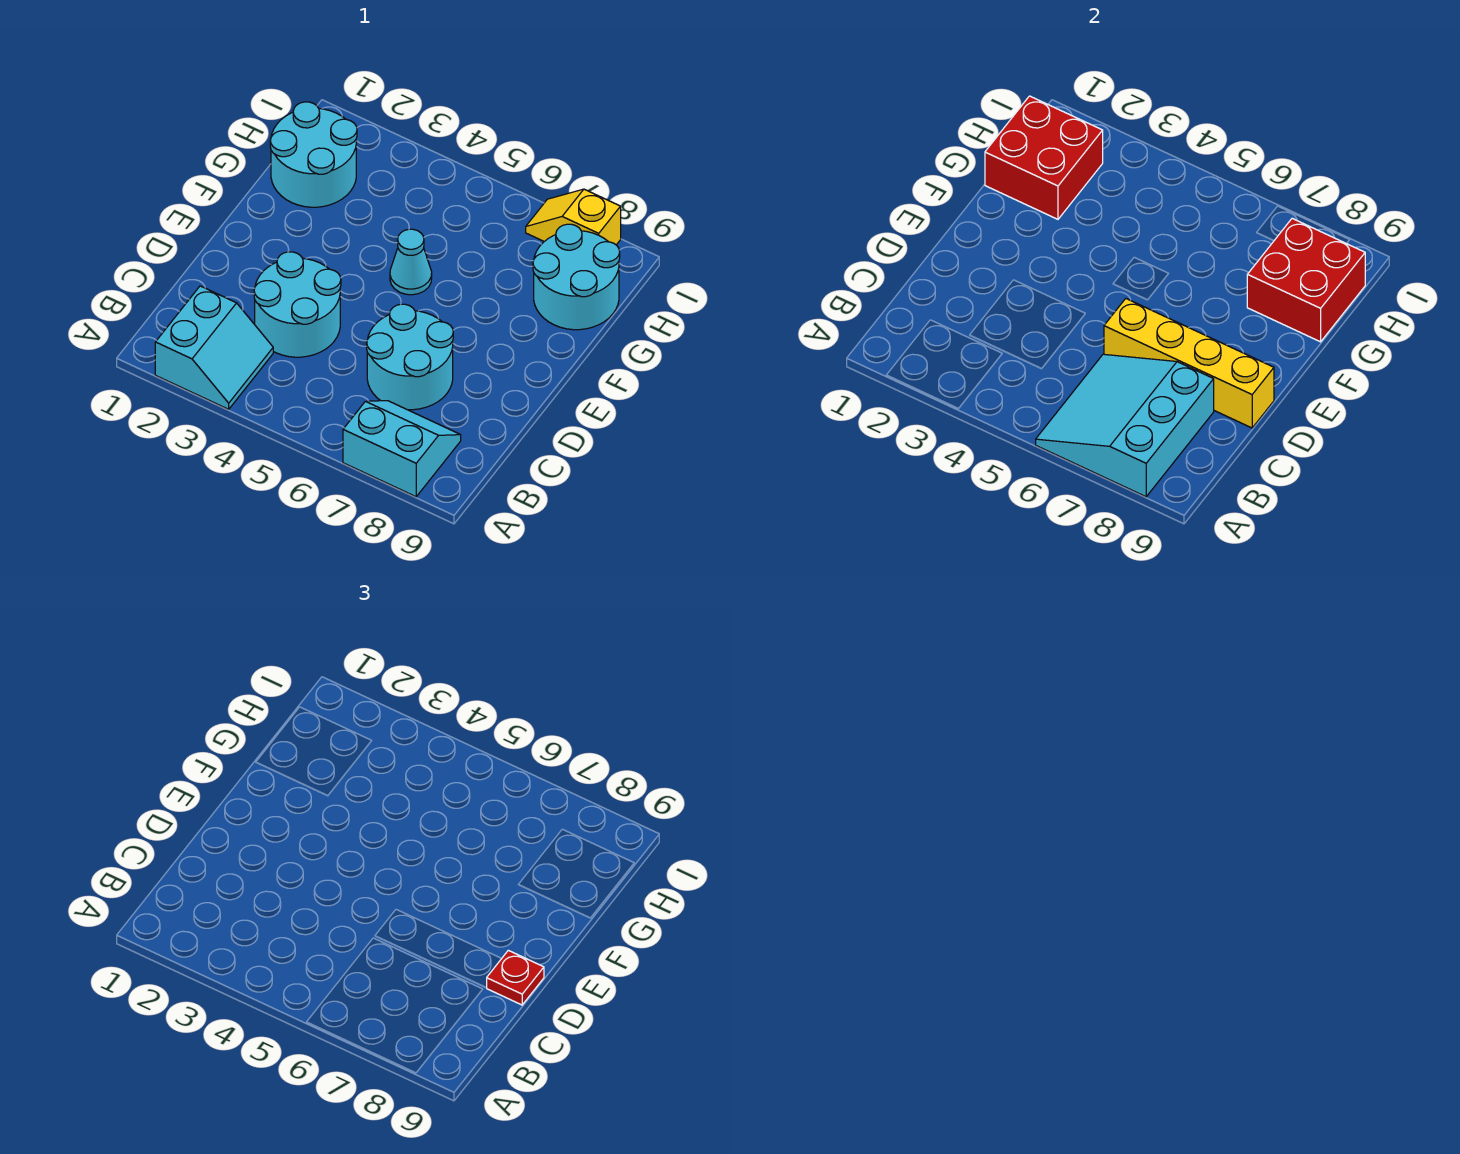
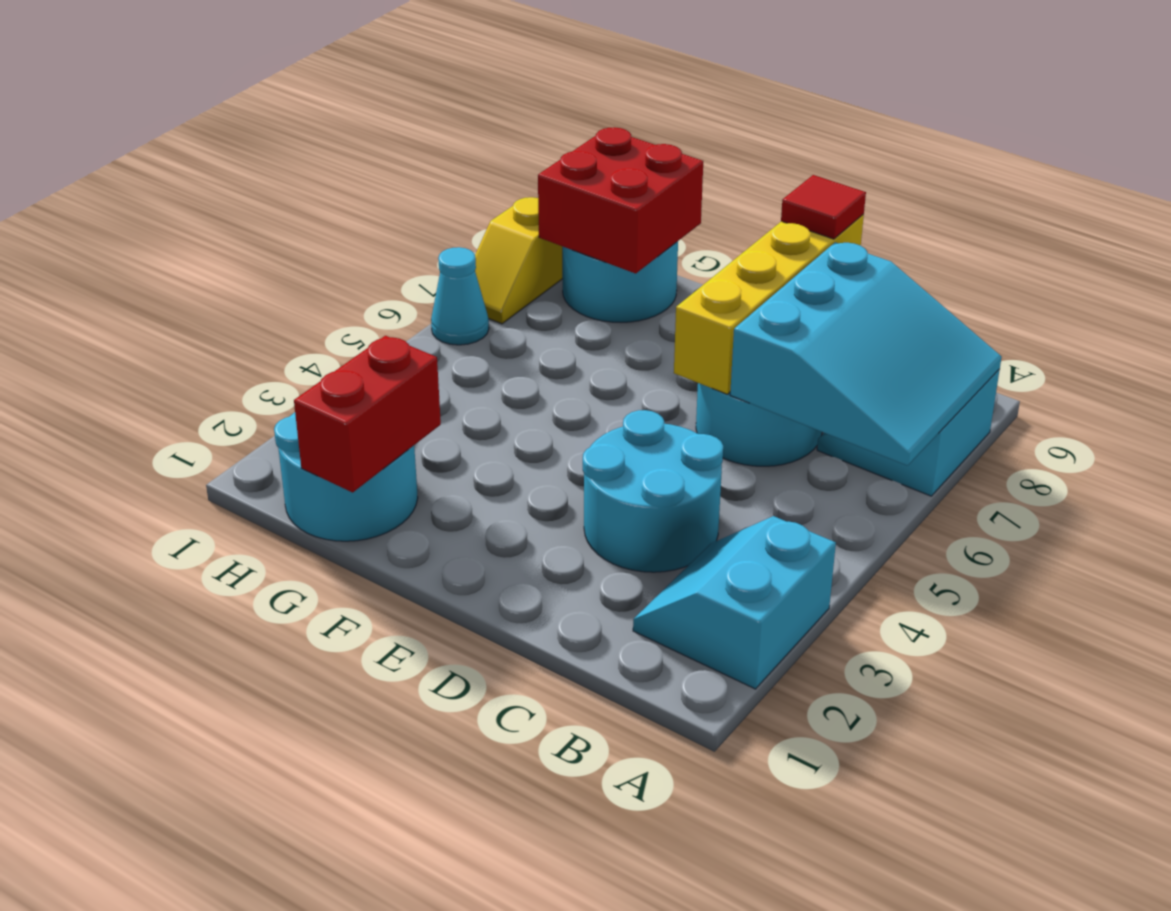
cyan 2x2 slope [155,286,273,409] -> cyan 2x2 slope turned to [633,516,836,689]
cyan 3x3 slope [1036,354,1214,497] -> cyan 3x3 slope turned to [730,242,1002,466]
red 1x1 plate [487,950,544,1005] -> red 1x1 tile [781,175,866,239]
cyan 1x1 cone [390,229,432,295] -> cyan 1x1 cone moved to [431,247,489,345]
red 2x2 brick [985,96,1103,219] -> red 1x2 brick [294,336,441,492]

